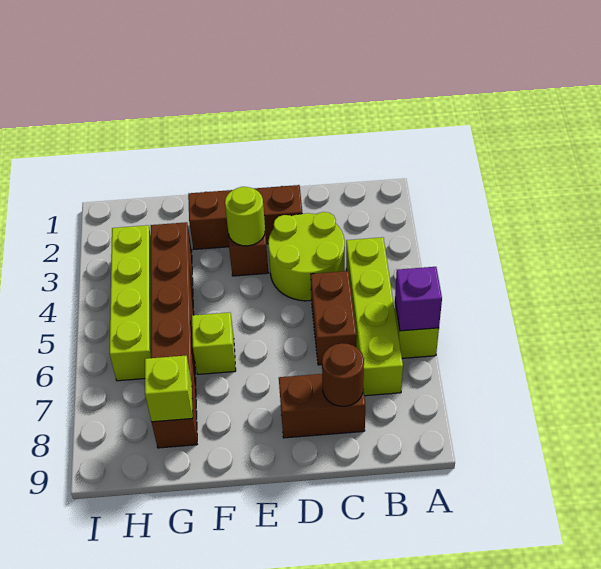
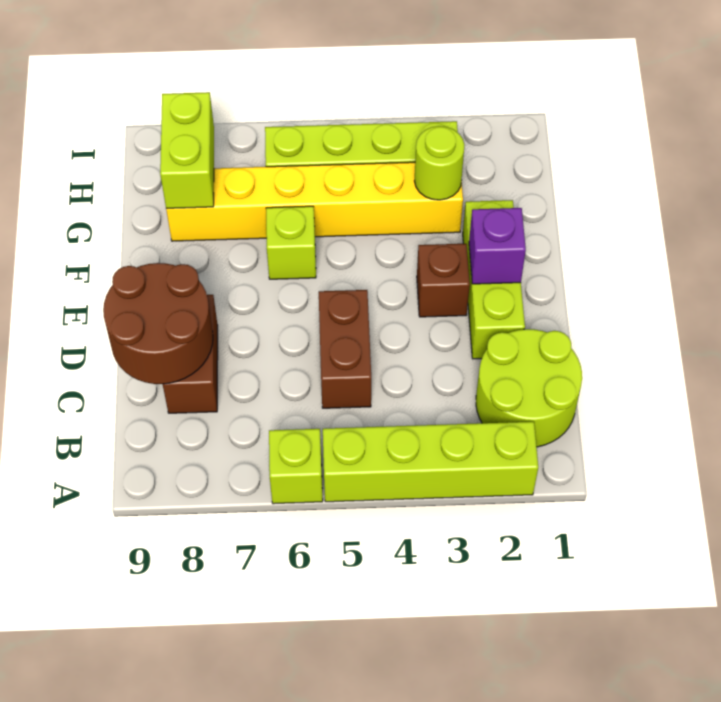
purple 1x1 brick [395,267,442,331] -> purple 1x1 brick moved to [469,208,526,284]
lime 1x4 brick [346,237,403,396] -> lime 1x4 brick moved to [323,422,538,502]
lime 2x2 round brick [268,212,345,301] -> lime 2x2 round brick moved to [476,329,582,447]
brown 1x2 brick [311,271,357,365] -> brown 1x2 brick turned to [319,290,371,408]
brown 1x1 round brick [322,343,364,406] -> brown 2x2 round brick [103,263,213,384]
brown 1x3 brick [188,185,302,249] -> lime 1x3 brick [463,200,525,359]
lime 1x1 round brick [225,187,265,246] -> lime 1x1 round brick moved to [415,126,464,200]
brown 1x6 brick [151,222,197,448] -> yellow 1x6 brick [166,162,463,241]
lime 1x1 brick [145,356,193,422] -> lime 1x2 brick [160,92,214,208]

